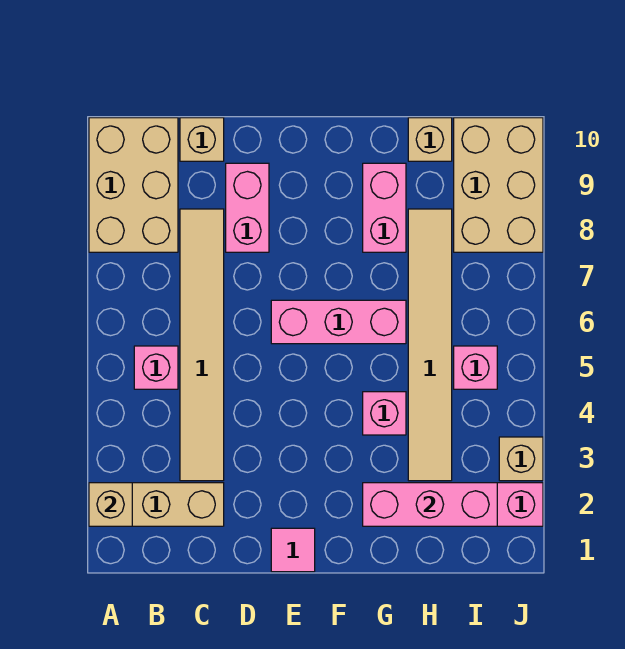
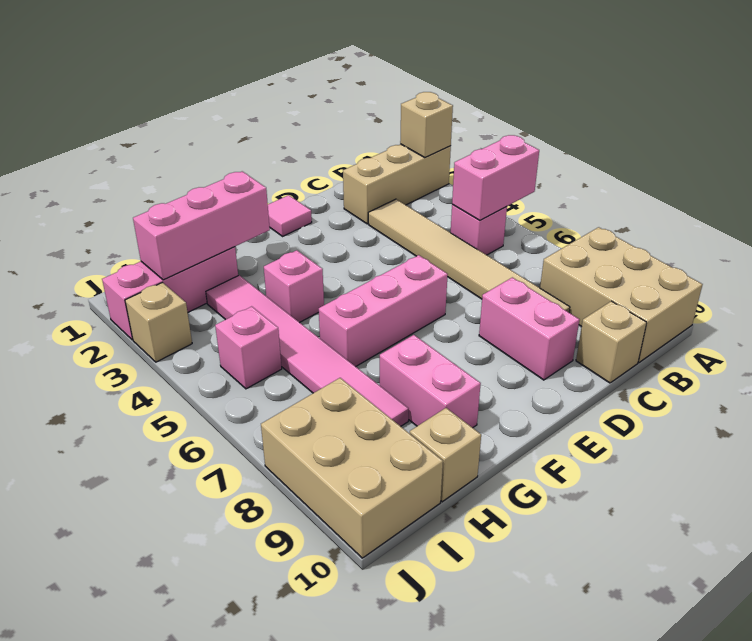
none -> pink 1x2 brick [452,135,539,220]
tan 1x6 tile [408,209,452,481] -> pink 1x6 tile [206,275,409,426]

